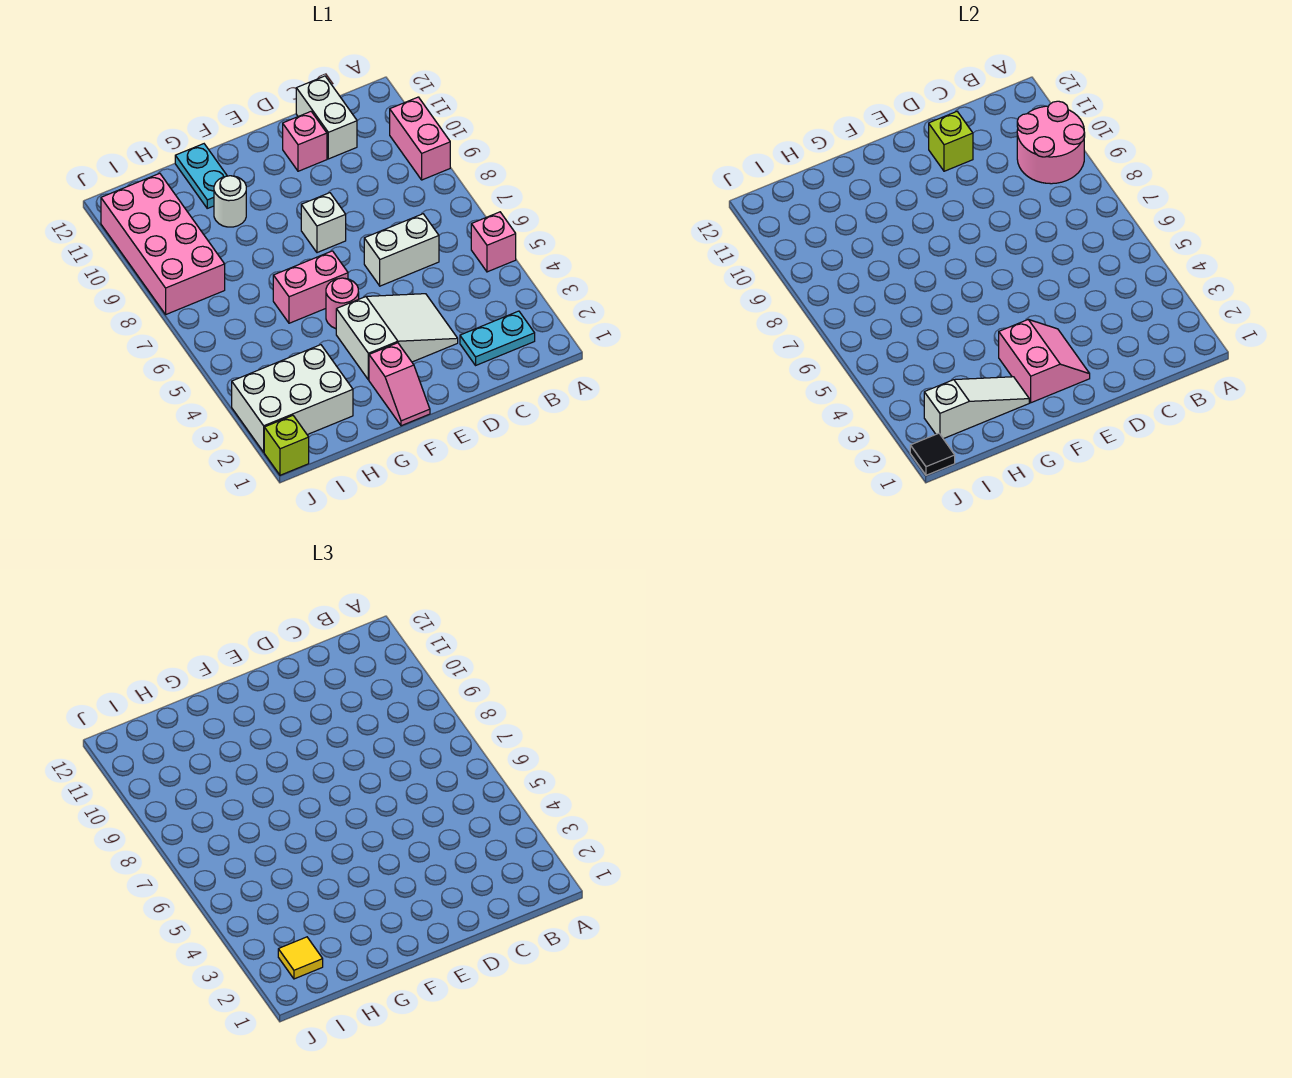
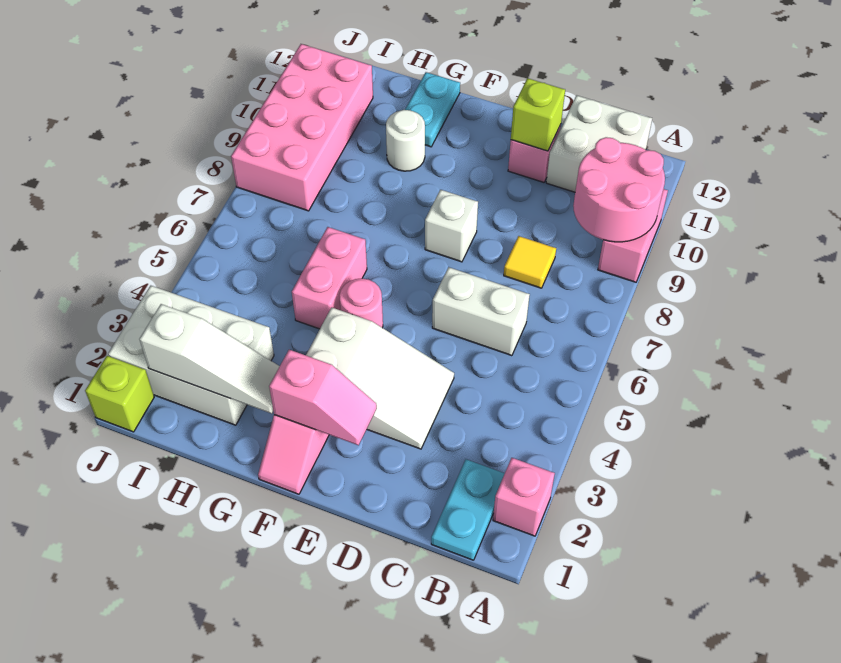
pink 1x1 brick [471,212,516,272] -> pink 1x1 brick moved to [493,458,555,536]
cyan 1x2 plate [460,311,535,365] -> cyan 1x2 plate turned to [431,459,505,560]
white 1x2 brick [296,76,357,159] -> white 2x2 brick [546,95,652,192]
pink 2x2 slope [999,320,1090,403] -> pink 1x2 slope [269,350,377,445]
pink 1x2 brick [273,251,348,323] -> pink 1x2 brick turned to [292,227,367,329]
yellow 1x1 tile [278,937,323,979] -> yellow 1x1 tile moved to [504,236,556,288]
black 1x1 tile [910,433,955,475] -> none

